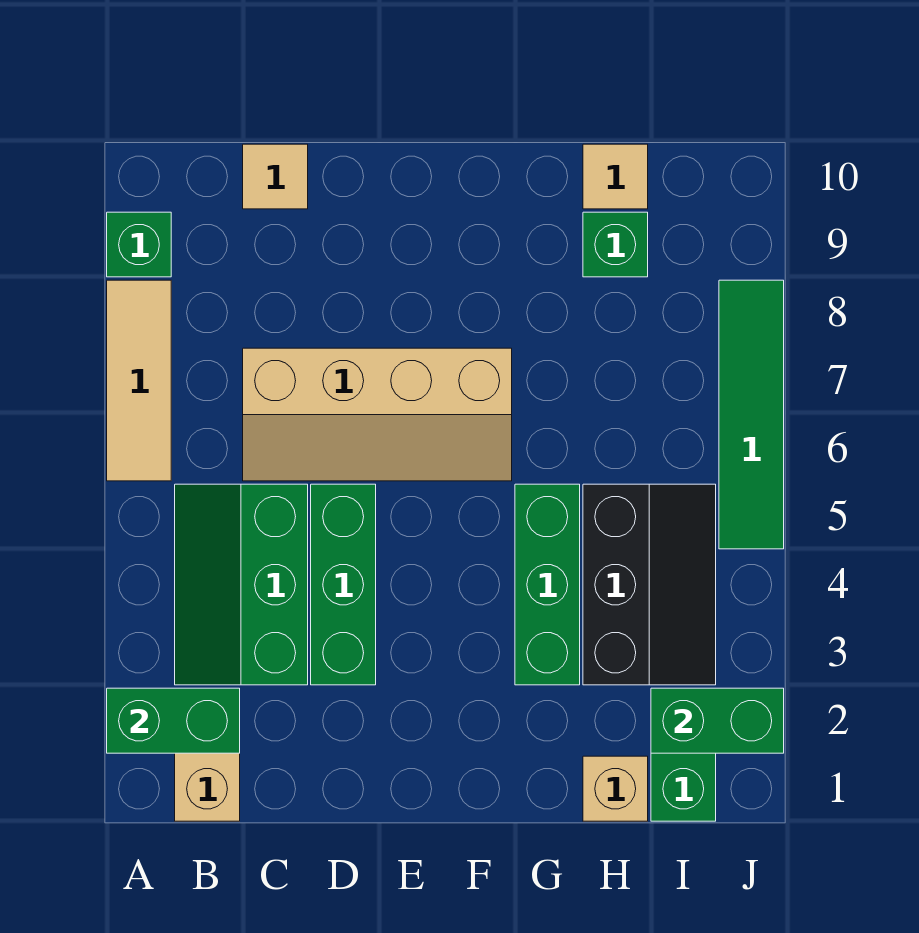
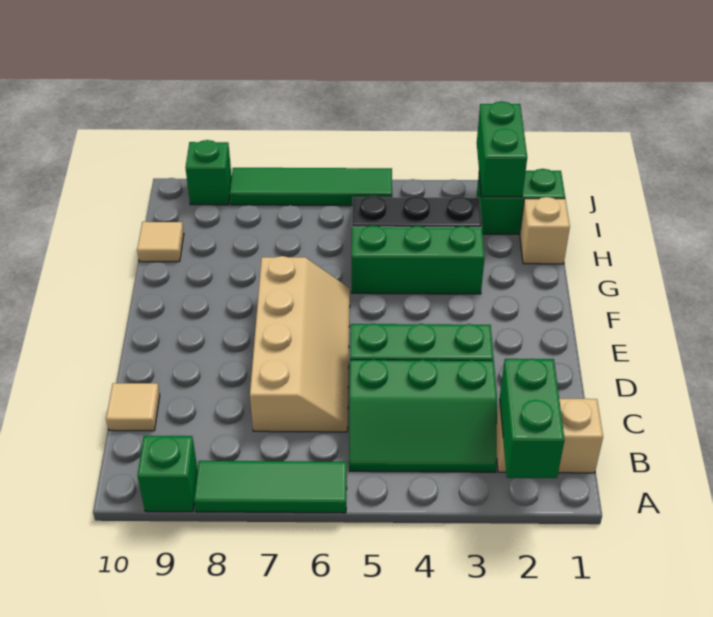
tan 1x3 tile [107,280,171,481] -> green 1x3 tile [194,461,347,513]
green 1x1 brick [583,212,648,277] -> green 1x1 brick moved to [185,140,232,205]

